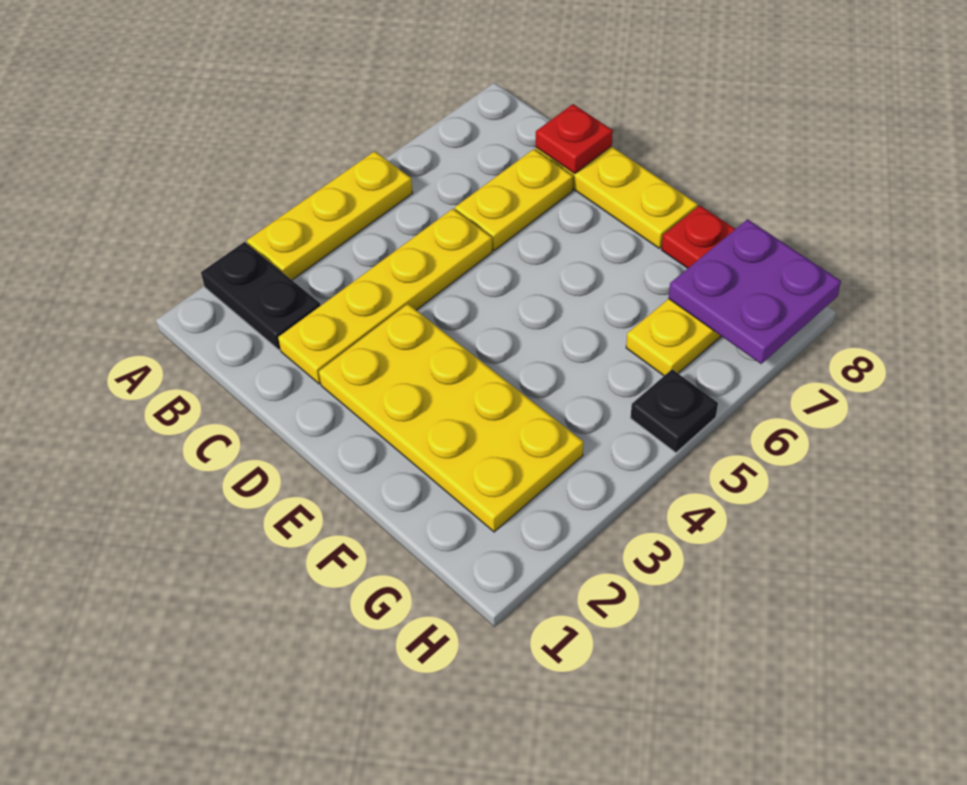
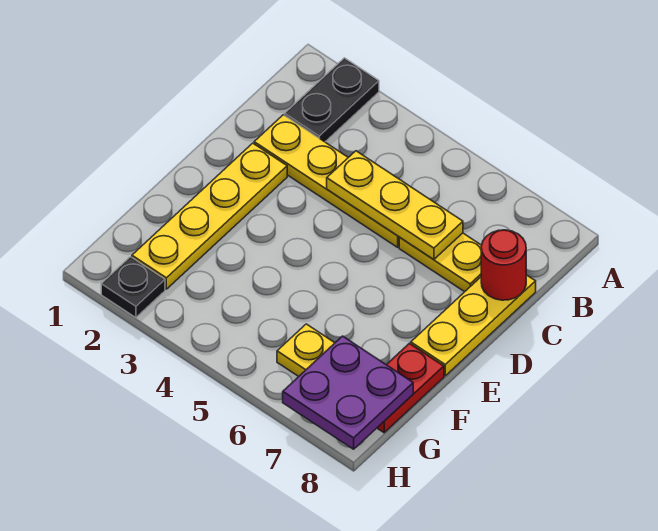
yellow 1x3 plate [247,151,413,280] -> yellow 1x3 plate moved to [327,151,463,260]
red 1x1 plate [536,104,613,174] -> red 1x1 round brick [481,230,526,300]
yellow 2x4 plate [319,304,583,532] -> yellow 1x4 plate [132,143,287,289]
black 1x1 plate [631,369,718,453] -> black 1x1 plate moved to [101,257,165,318]

